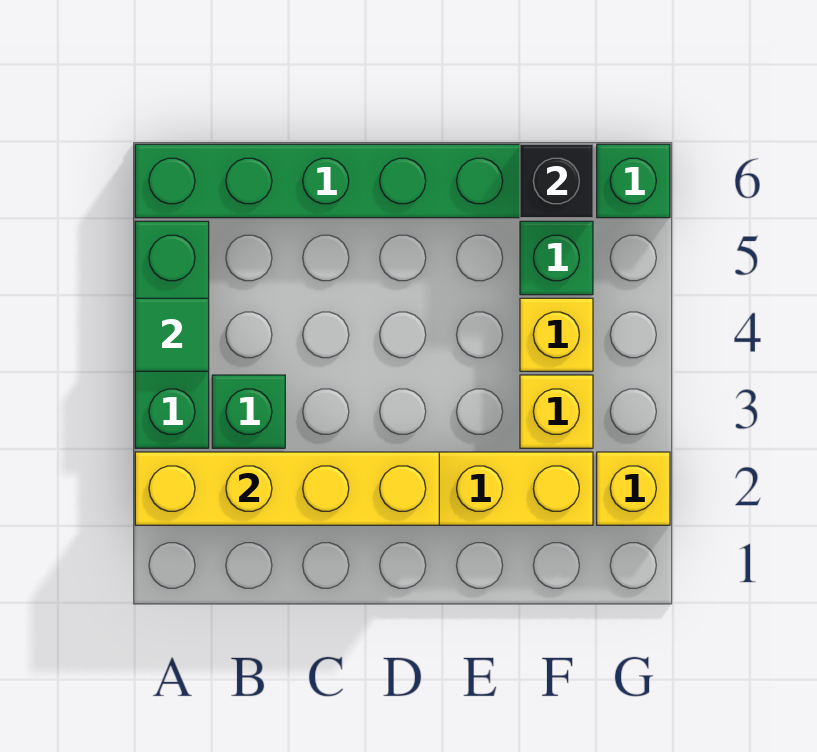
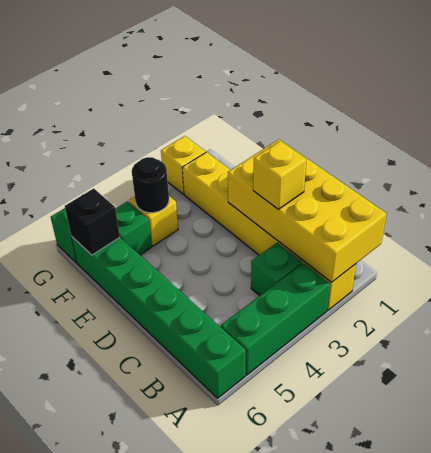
yellow 1x4 brick [135,452,439,525] -> yellow 2x4 brick [228,139,387,282]
green 1x1 tile [135,298,209,371] -> none
yellow 1x1 brick [520,375,593,448] -> yellow 1x1 brick moved to [253,141,306,209]
none -> black 1x1 round brick [132,157,169,213]

